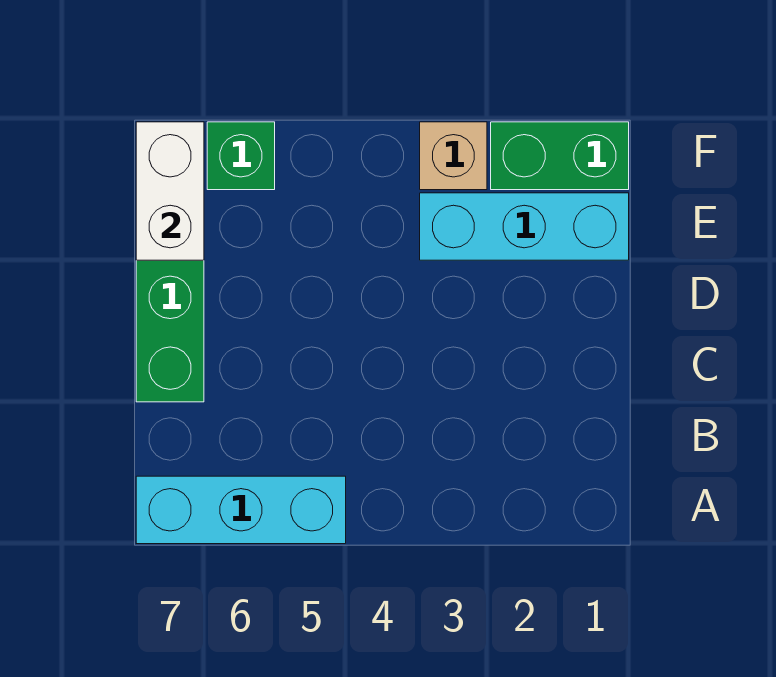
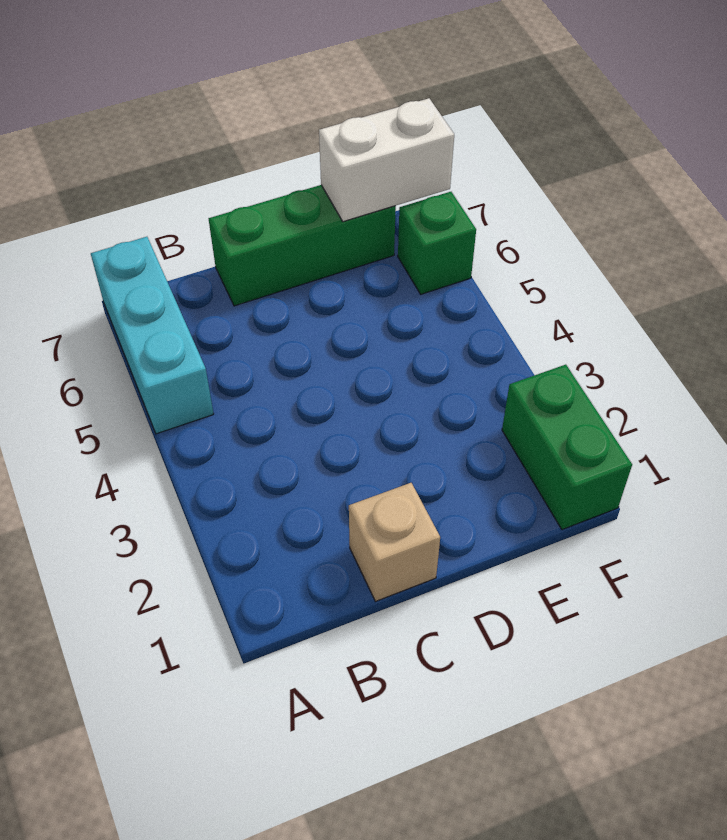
cyan 1x3 brick [420,193,629,260] -> none
tan 1x1 brick [420,122,487,190] -> tan 1x1 brick moved to [349,483,440,601]

